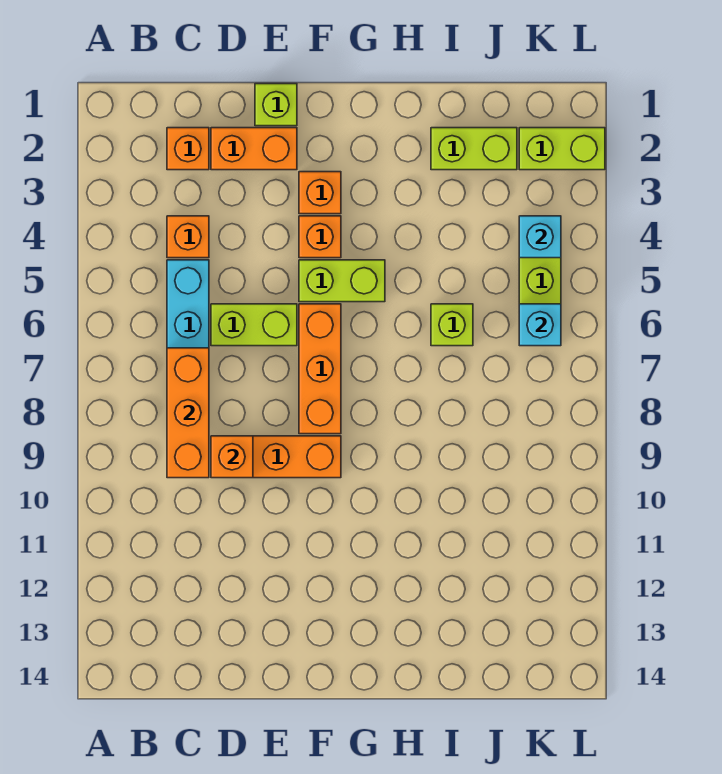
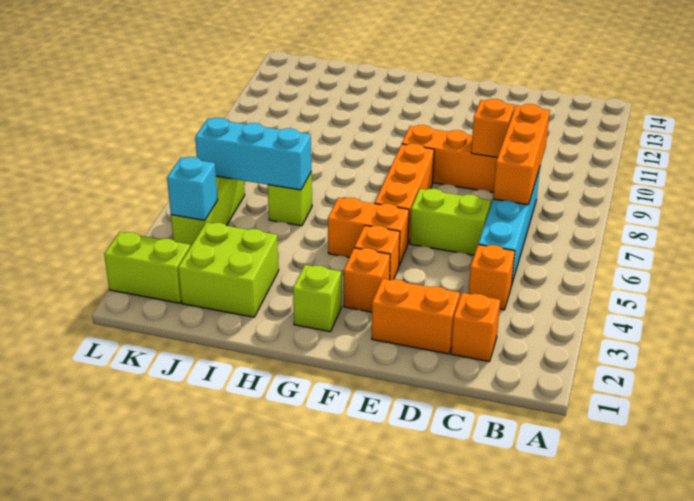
lime 1x1 brick [255,84,297,126] -> lime 1x1 brick moved to [293,265,341,332]
lime 1x2 brick [299,260,385,302] -> orange 1x2 brick [328,198,409,265]
lime 1x2 brick [431,128,517,170] -> lime 2x2 brick [178,222,279,317]
cyan 1x1 brick [519,304,561,346] -> cyan 1x3 brick [195,118,311,190]

